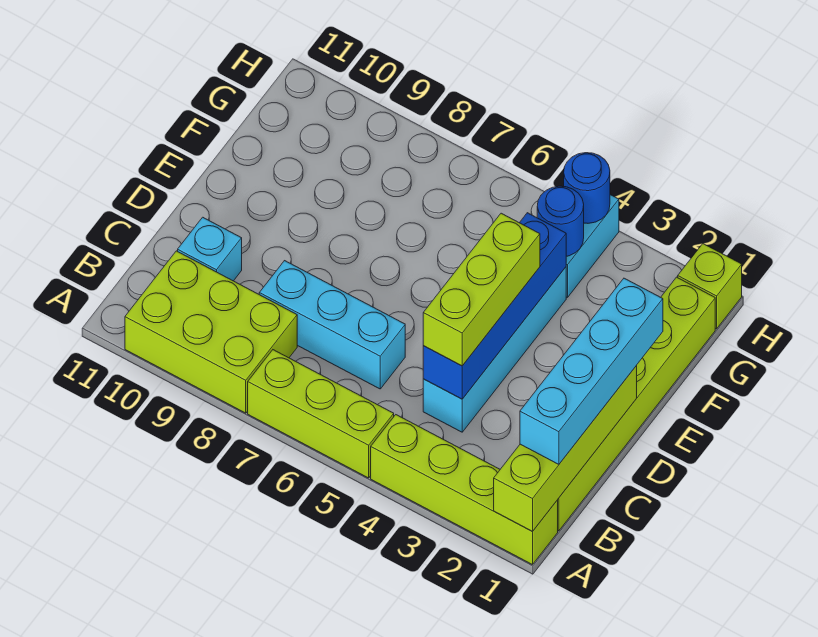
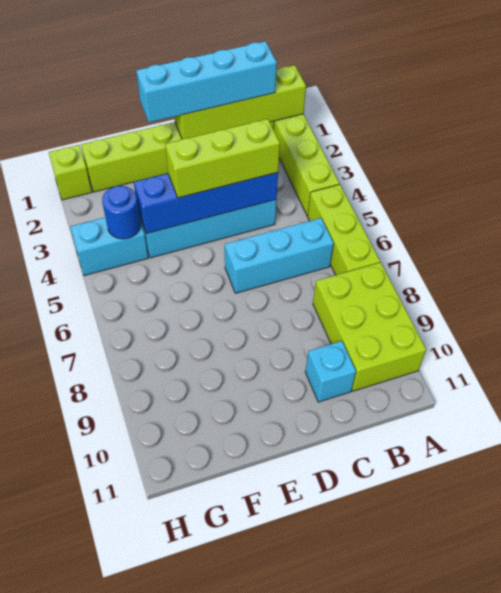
cyan 1x3 brick [259,261,405,389] -> cyan 1x3 brick turned to [225,218,334,293]
blue 1x1 round brick [564,153,610,223] -> none

